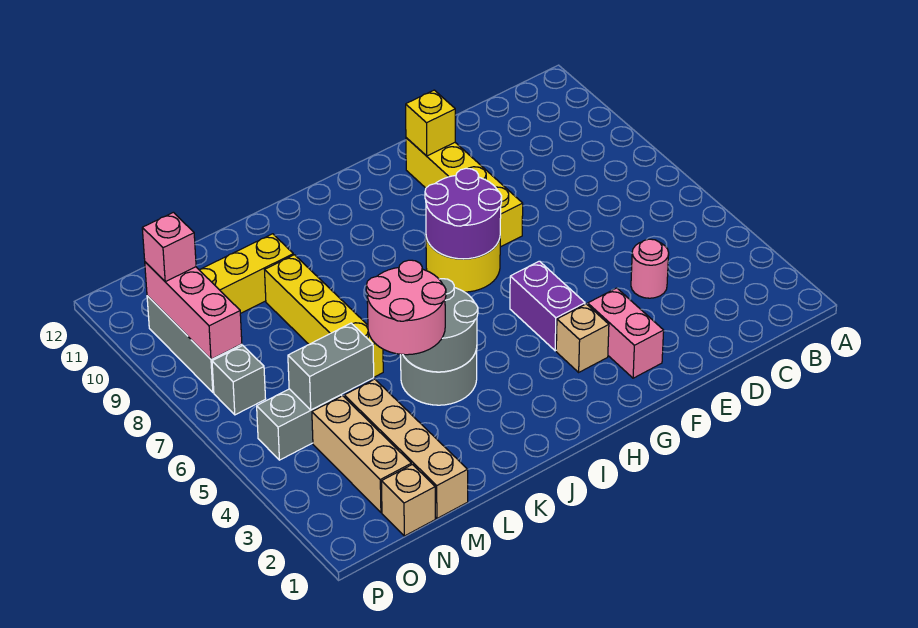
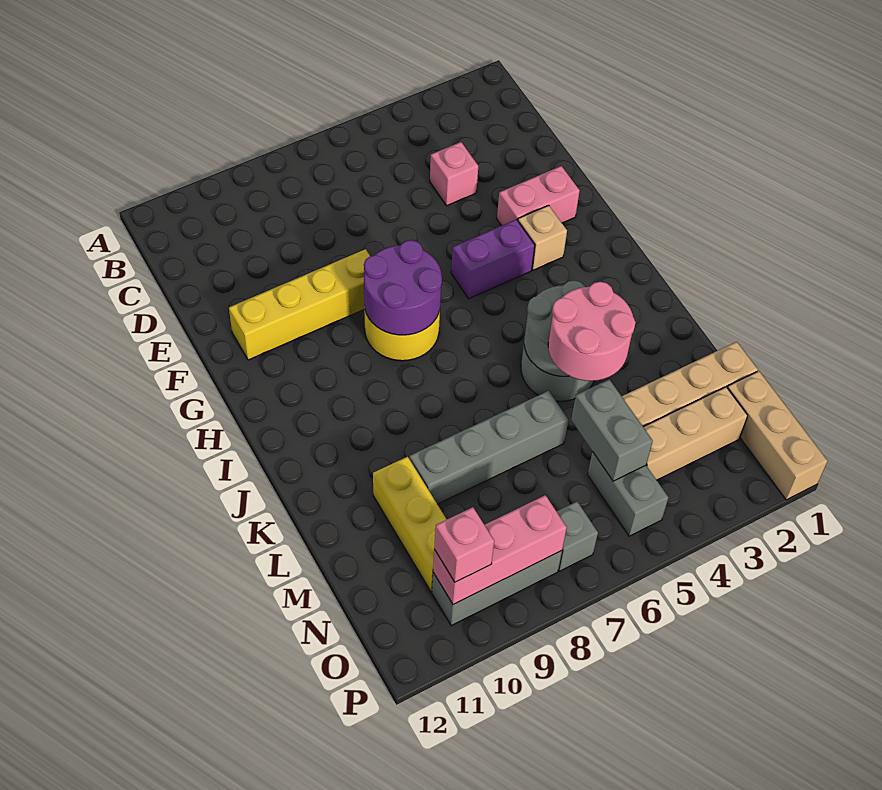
pink 1x1 round brick [631,239,669,298] -> pink 1x1 brick [430,142,478,206]
yellow 1x1 brick [406,90,455,156] -> none
yellow 1x4 brick [265,255,383,377] -> grey 1x4 brick [409,391,568,504]
tan 1x1 brick [381,465,435,536] -> tan 1x3 brick [727,371,828,500]

